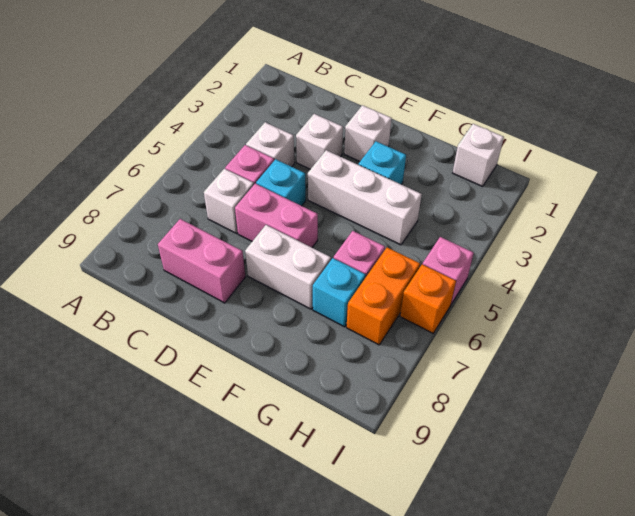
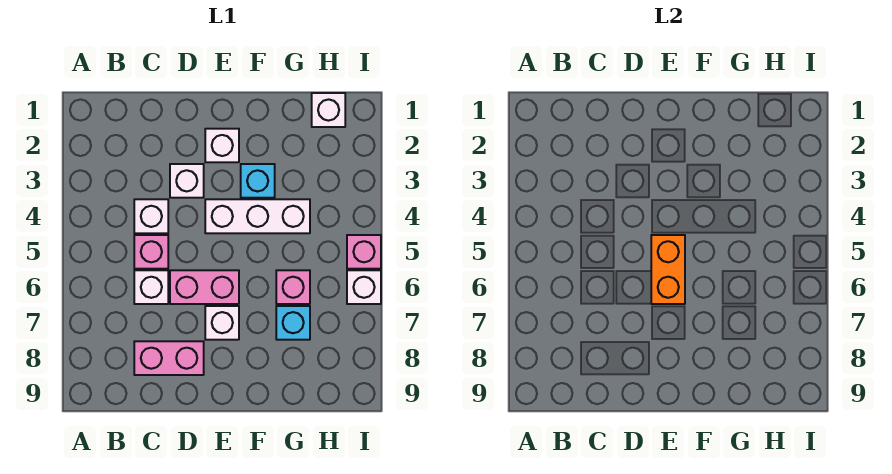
cyan 1x1 brick [256,159,306,206] -> none
white 1x2 brick [245,225,331,309] -> white 1x1 brick [205,306,239,340]
orange 1x2 brick [347,248,420,345] -> orange 1x2 brick moved to [651,235,685,304]
orange 1x1 brick [400,264,456,333] -> white 1x1 brick [347,270,381,304]

